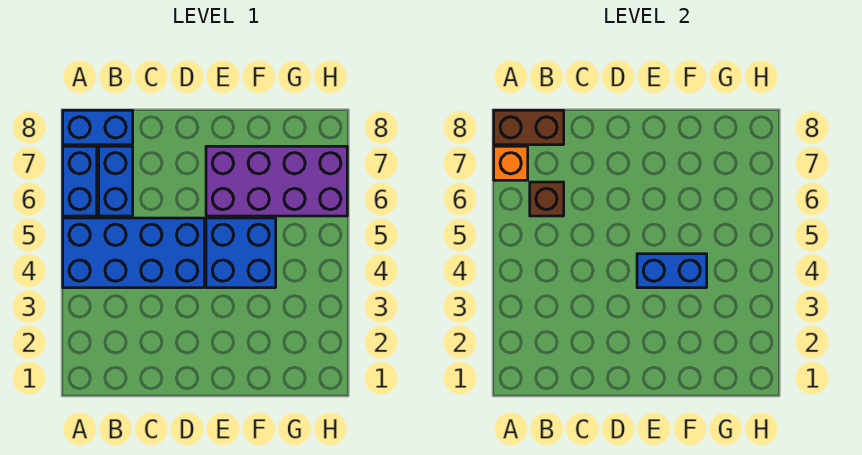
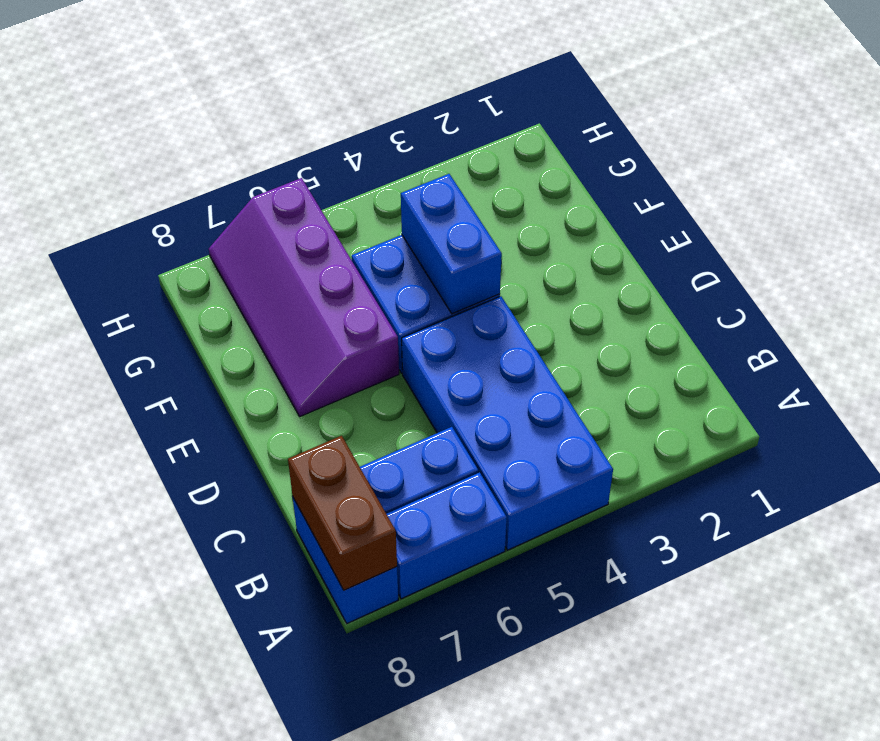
orange 1x1 brick [494,146,528,180] -> none
brown 1x1 brick [530,182,564,216] -> none
purple 2x4 brick [206,146,347,216] -> purple 2x4 slope [209,178,399,417]

